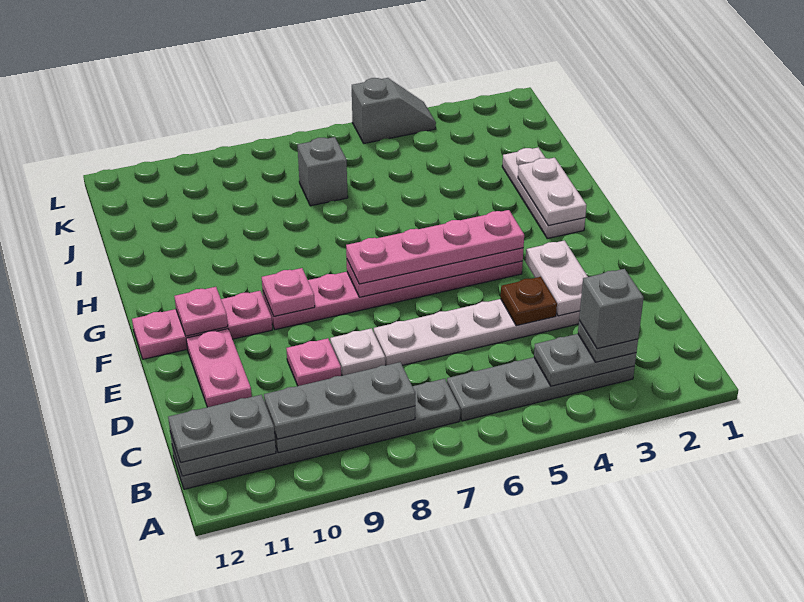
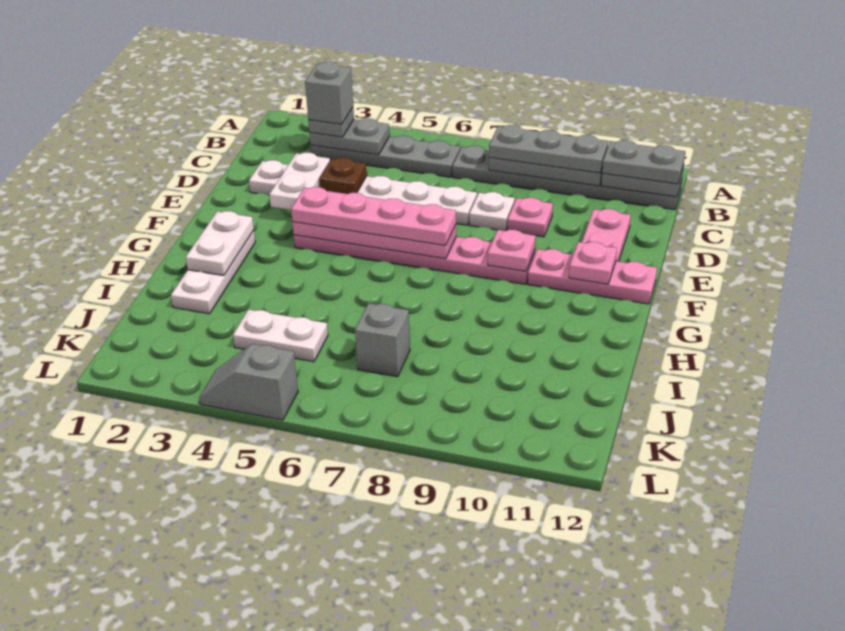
none -> white 1x2 plate [233,310,328,362]

